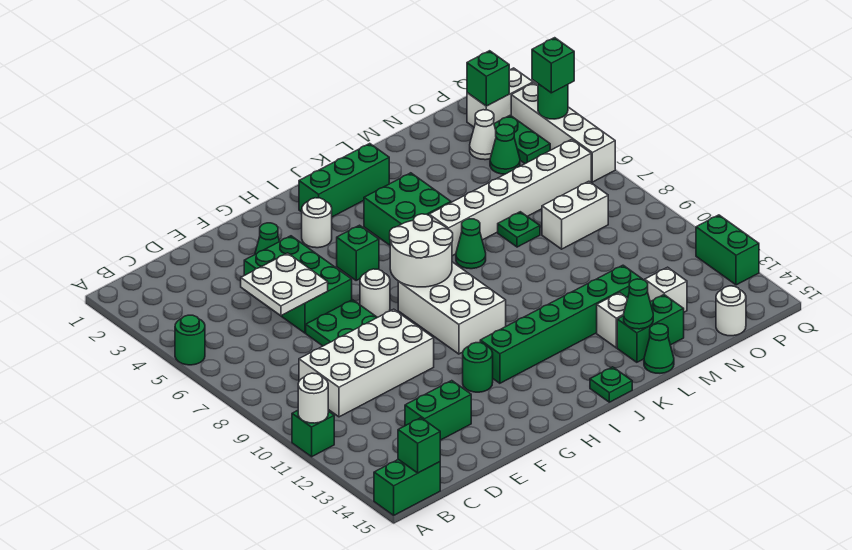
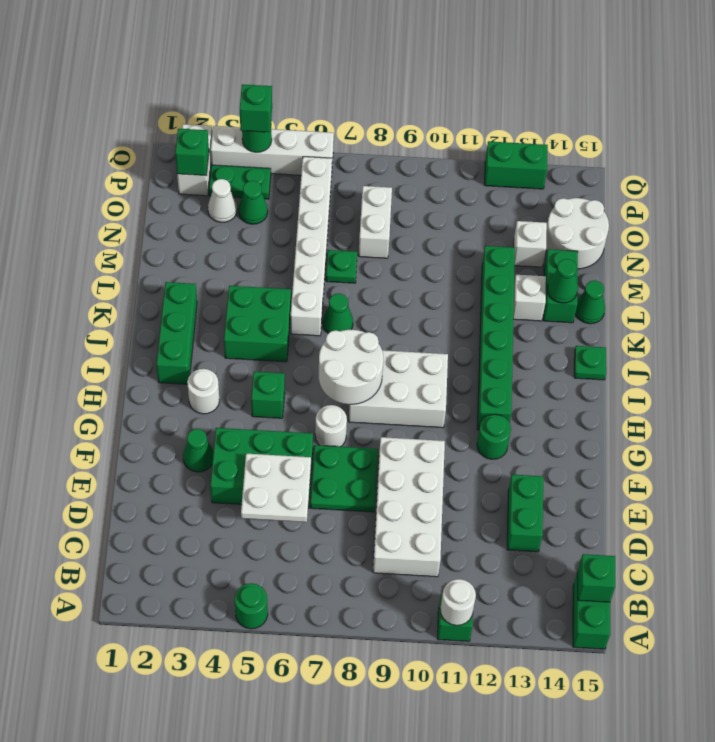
white 1x1 round brick [716,286,746,336] -> white 2x2 round brick [546,198,609,269]

